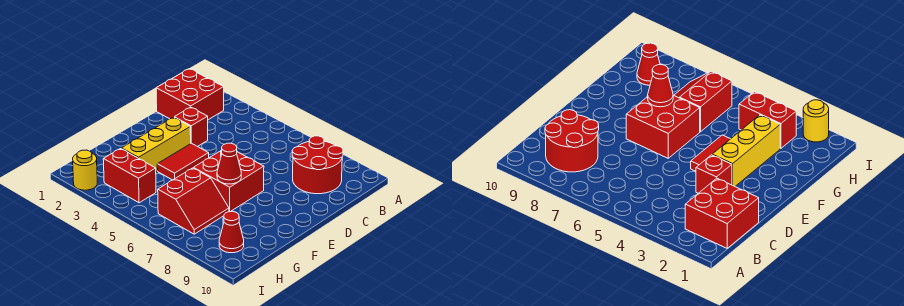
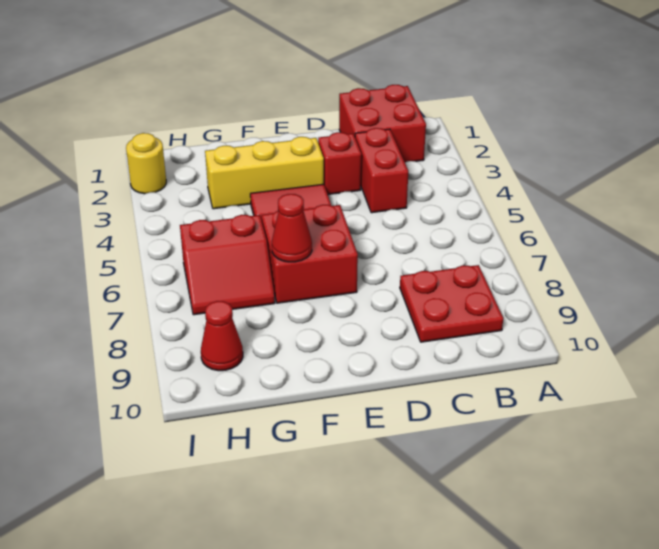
red 2x2 round brick [292,136,343,194] -> red 2x2 plate [400,265,503,342]
red 1x2 brick [103,149,156,203] -> red 1x2 brick moved to [355,128,408,213]

